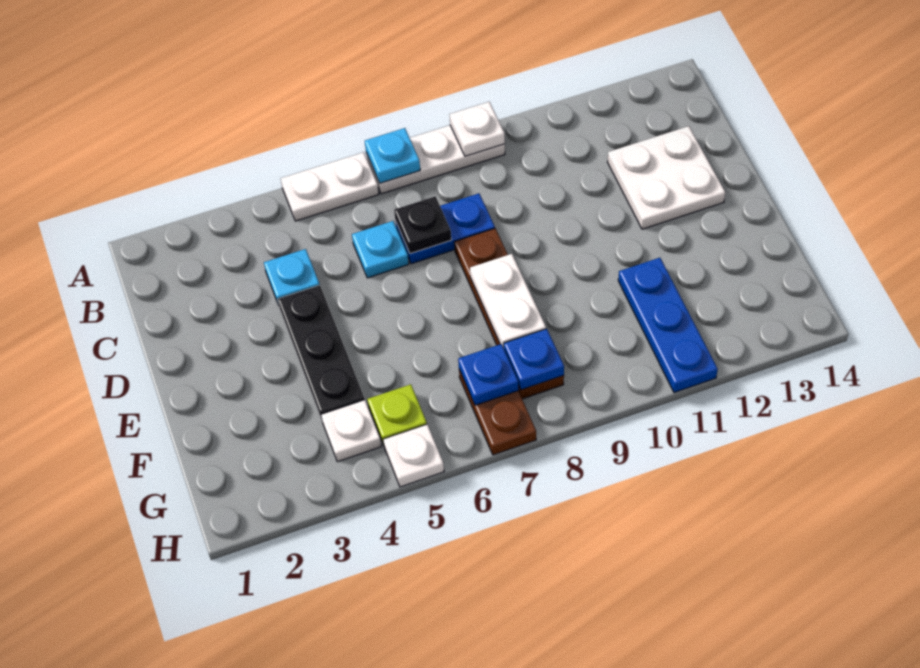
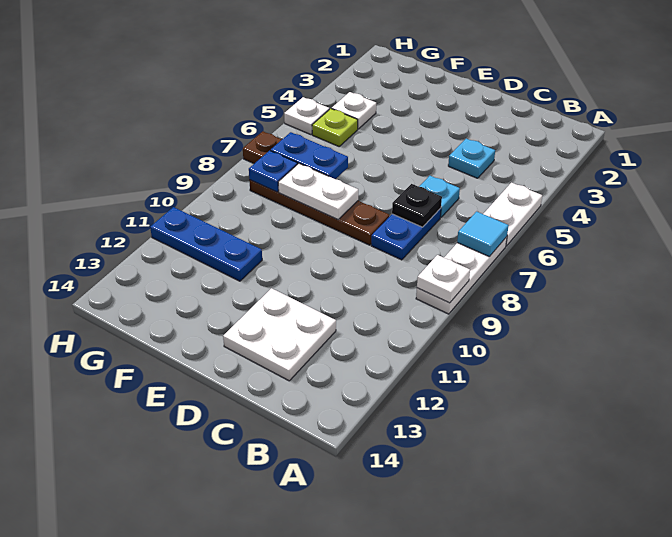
cyan 1x1 plate [365,128,420,183] -> cyan 1x1 tile [457,211,509,257]
black 1x3 plate [278,285,365,420] -> none
blue 1x1 plate [458,344,519,405] -> blue 1x2 plate [271,132,348,179]

